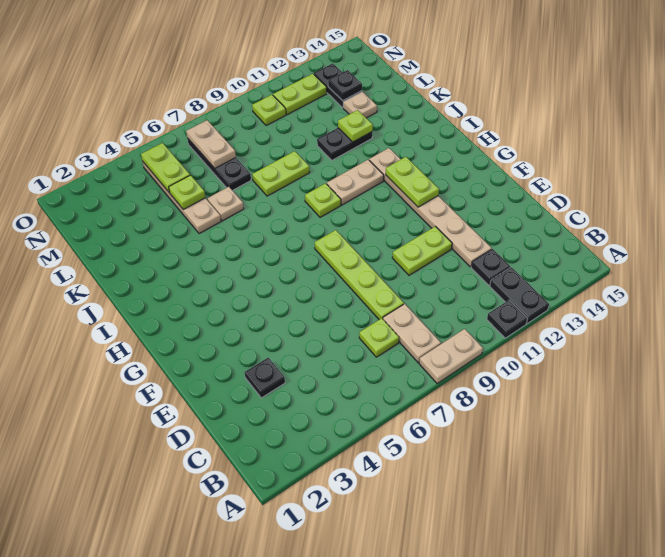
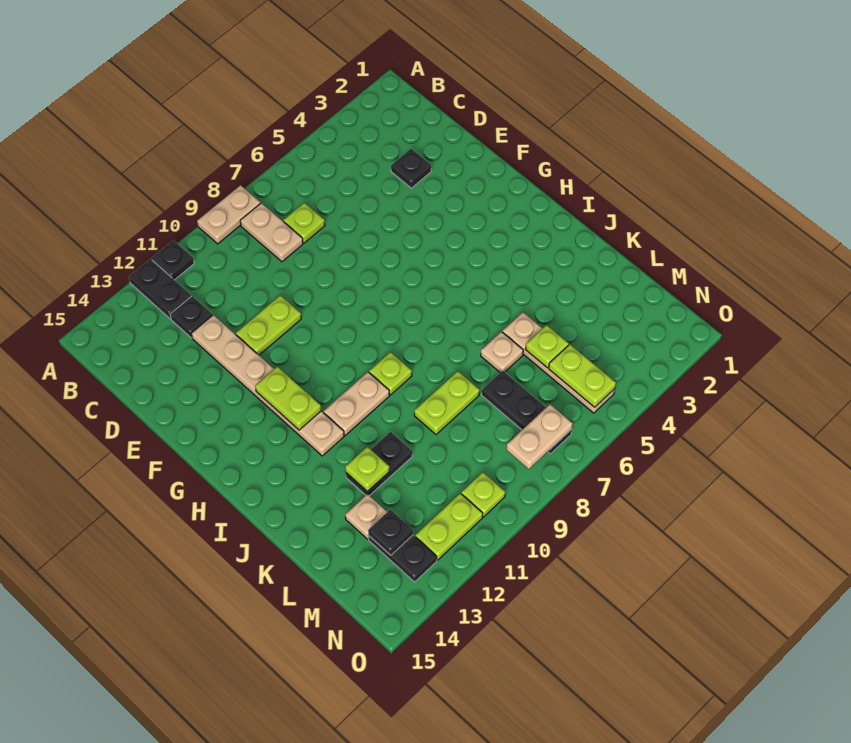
lime 1x4 plate [315,230,404,320] -> none
tan 1x2 plate [186,120,236,168] -> tan 1x2 plate turned to [506,404,573,469]

